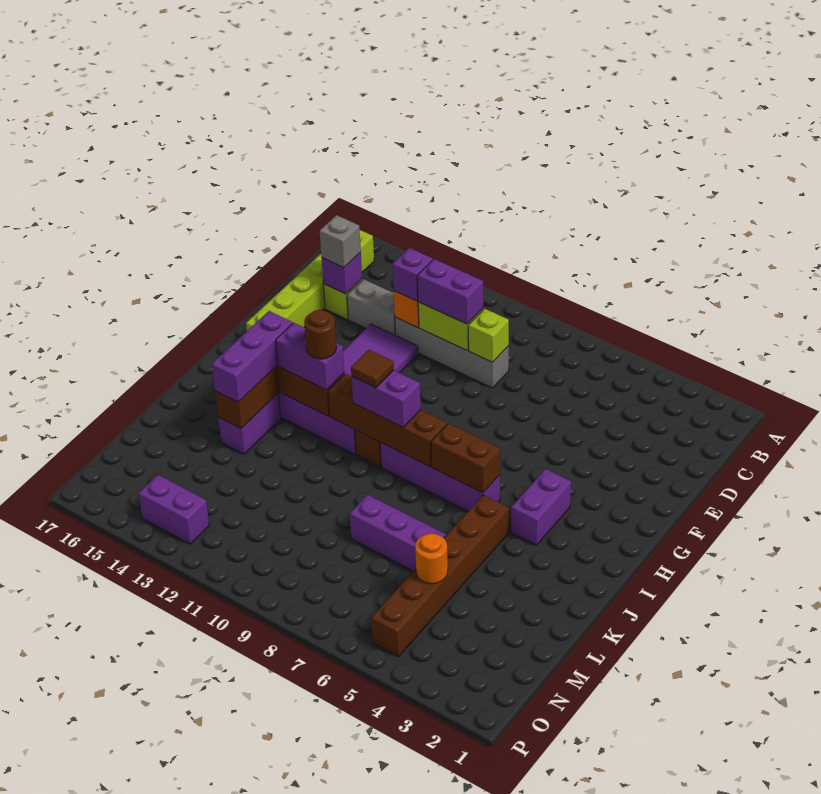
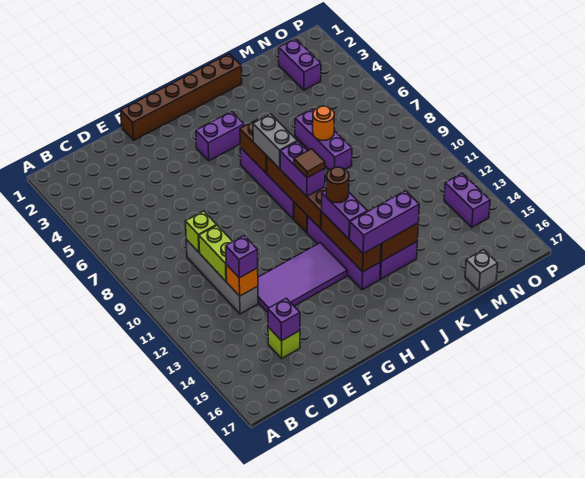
lime 1x6 brick [246,230,374,331] -> none
purple 1x2 brick [417,259,483,324] -> purple 1x2 brick moved to [279,38,321,90]
grey 1x2 brick [347,279,396,335] -> grey 1x2 brick moved to [253,114,297,169]
grey 1x1 brick [320,215,361,268] -> grey 1x1 brick moved to [465,250,498,291]
brown 1x6 brick [371,495,509,657] -> brown 1x6 brick moved to [121,54,242,140]
orange 1x1 round brick [415,533,448,584] -> orange 1x1 round brick moved to [313,106,334,141]

